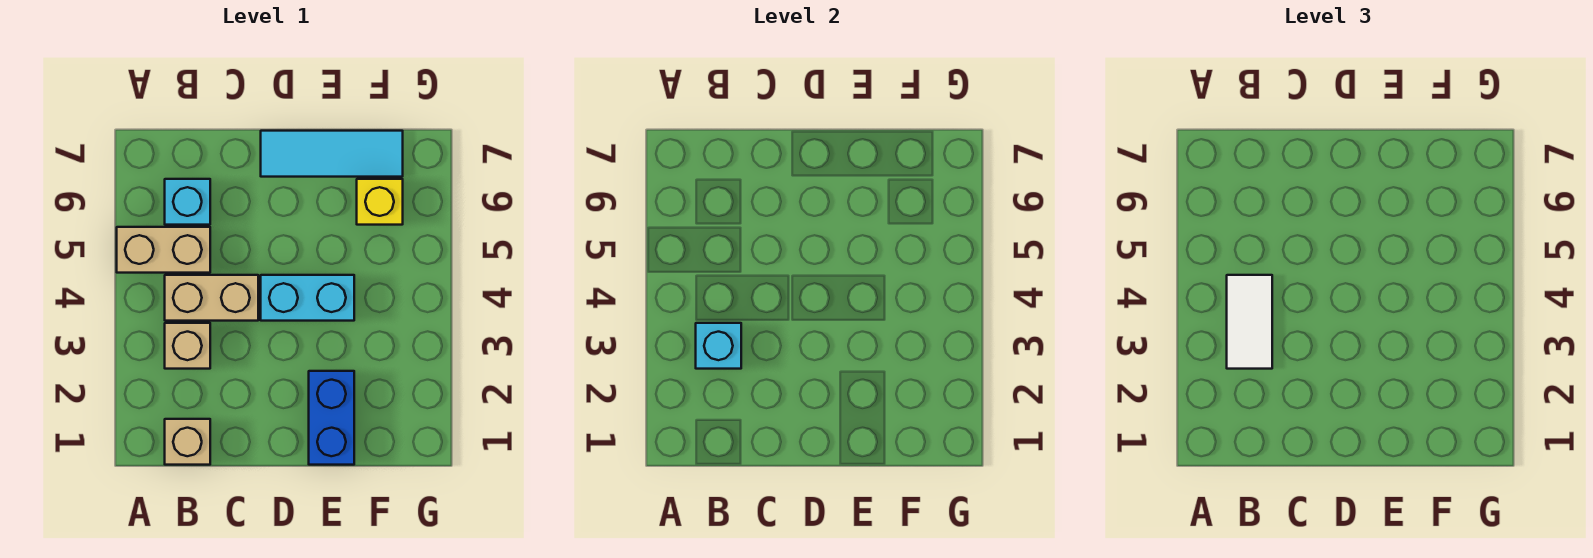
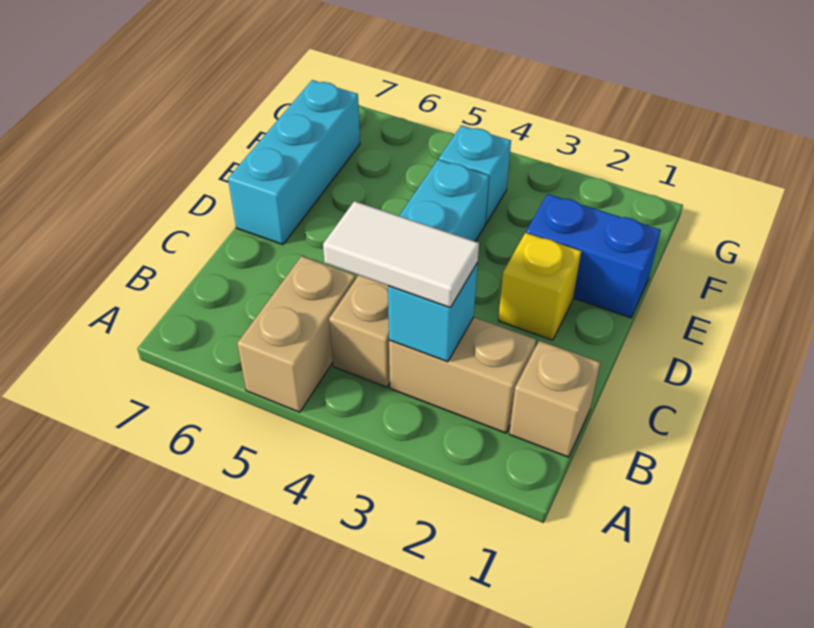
tan 1x1 brick [165,323,210,369] -> tan 1x2 brick [389,317,536,433]
cyan 1x1 brick [165,179,210,225] -> cyan 1x1 brick moved to [439,125,511,224]
cyan 1x3 tile [261,131,403,177] -> cyan 1x3 brick [228,80,360,245]
yellow 1x1 brick [357,179,403,225] -> yellow 1x1 brick moved to [498,233,581,340]

